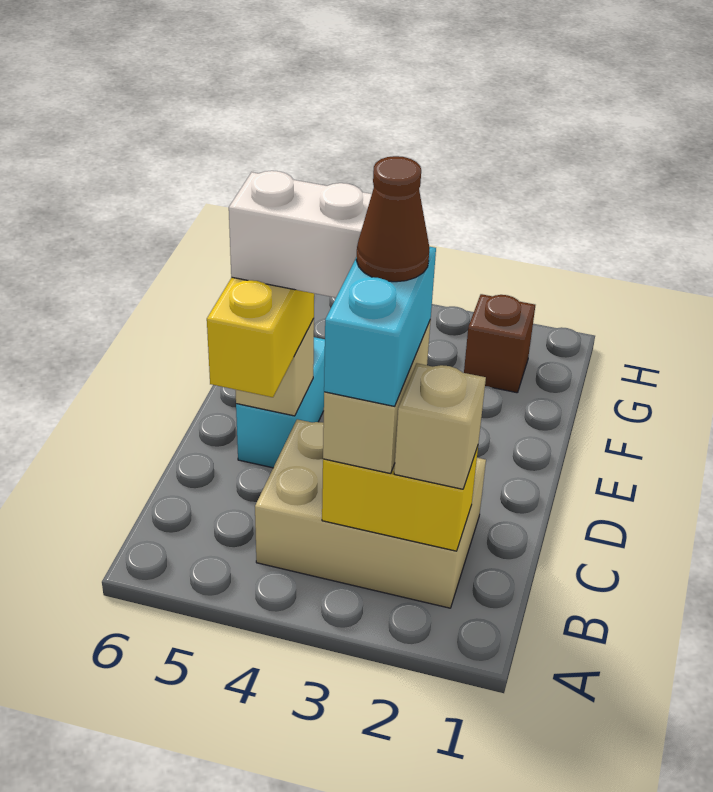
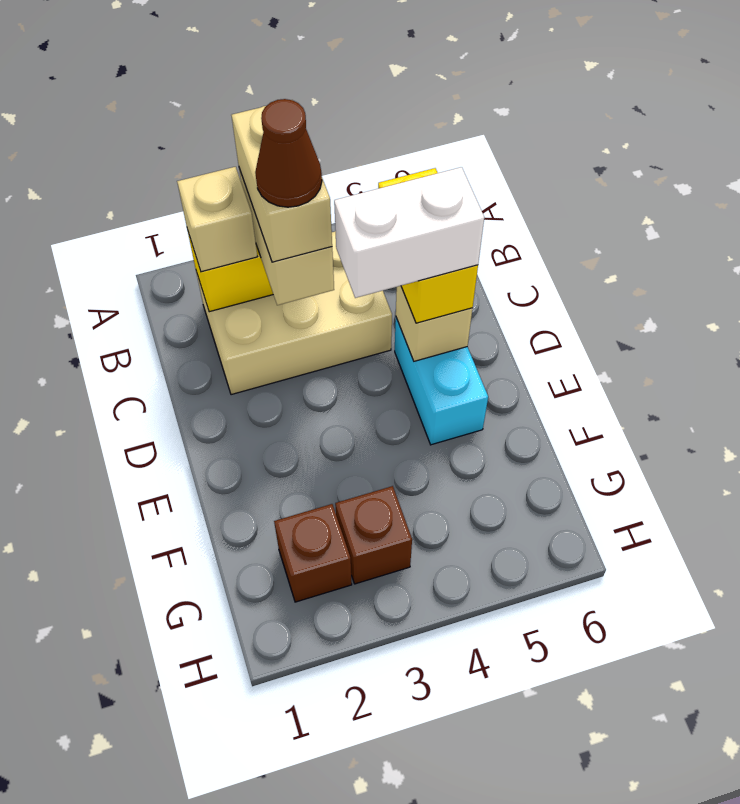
cyan 1x2 brick [324,247,436,406] -> tan 1x2 brick [232,106,332,262]
none -> brown 1x1 brick [335,486,412,584]

